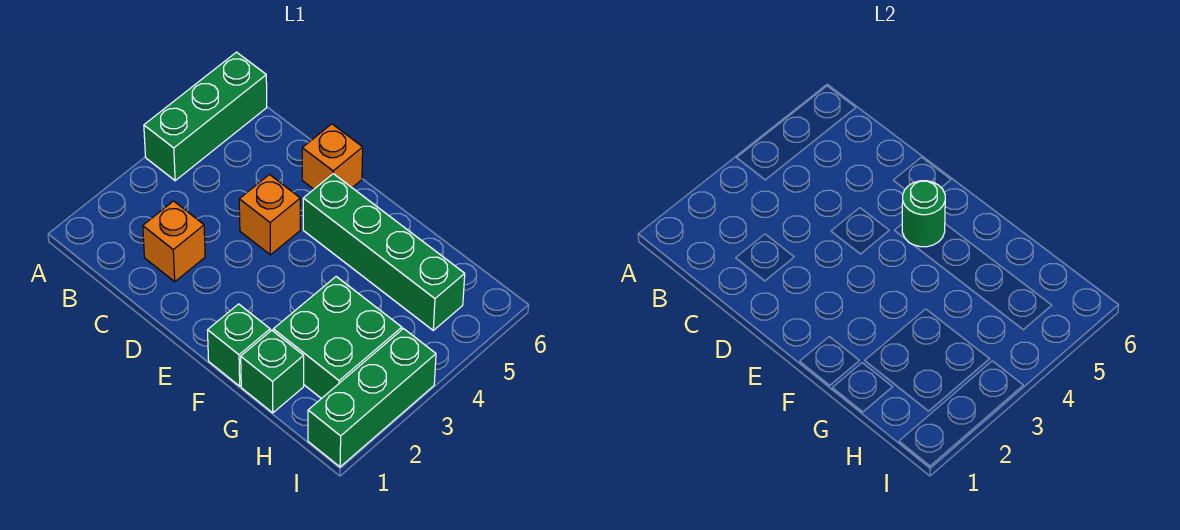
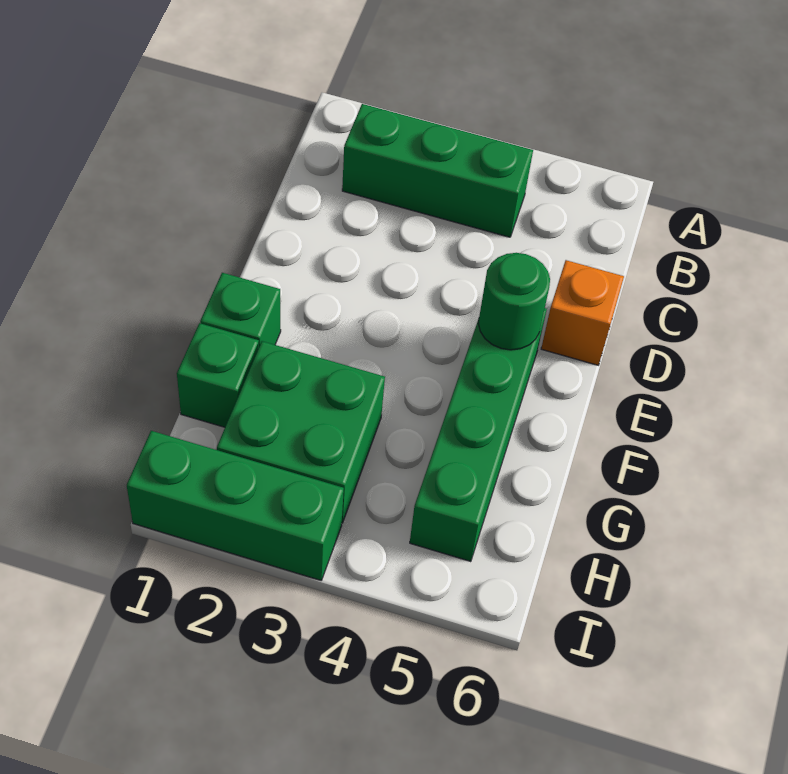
green 1x3 brick [144,52,267,181] -> green 1x3 brick moved to [342,104,533,237]
orange 1x1 brick [143,201,205,282] -> none
orange 1x1 brick [239,175,300,255] -> none

